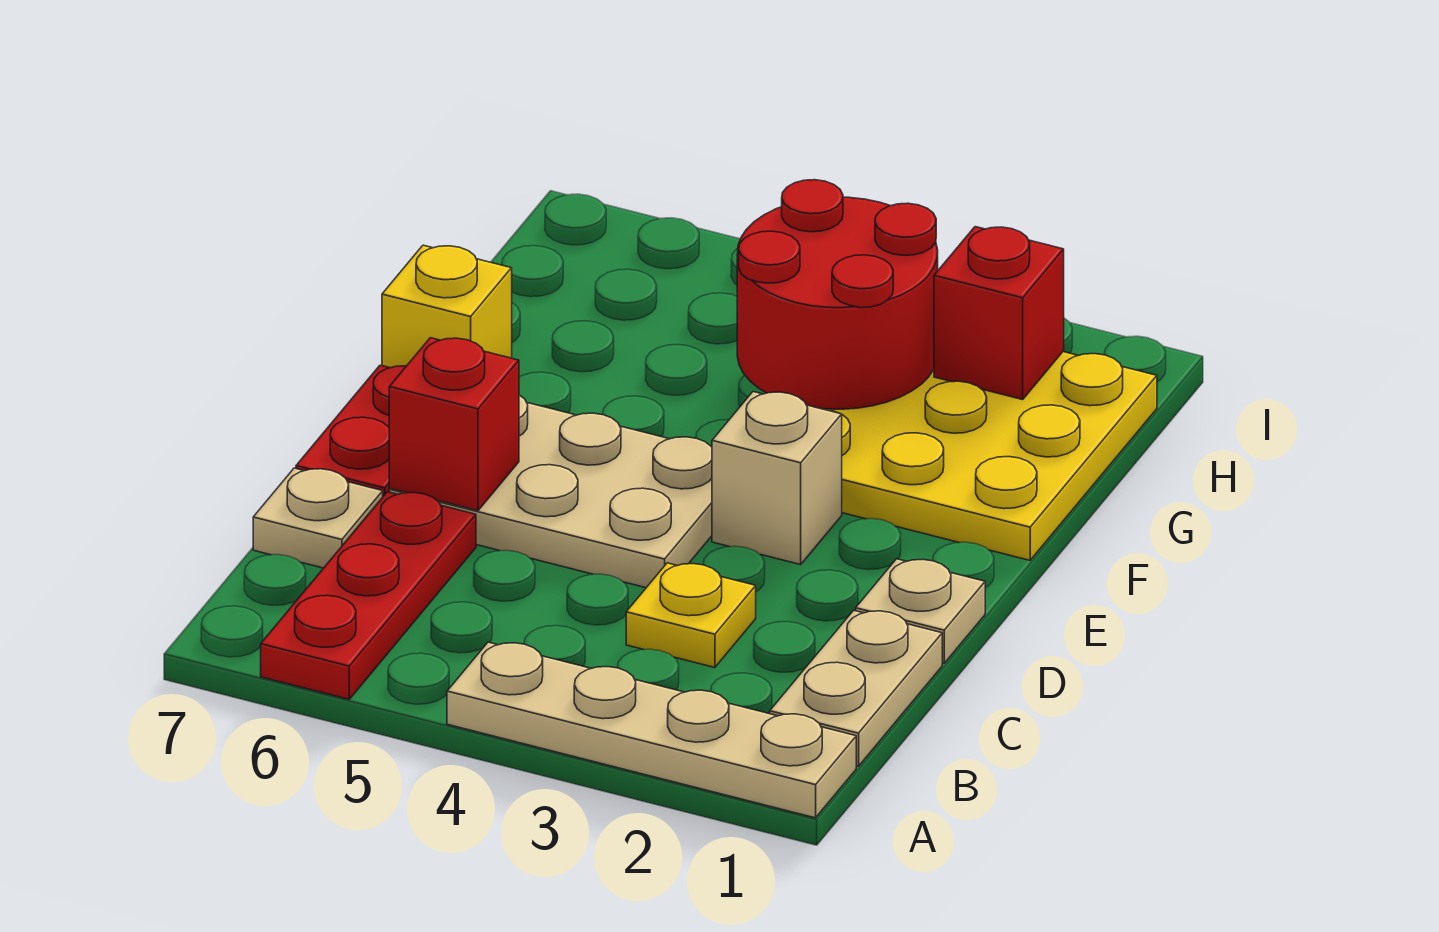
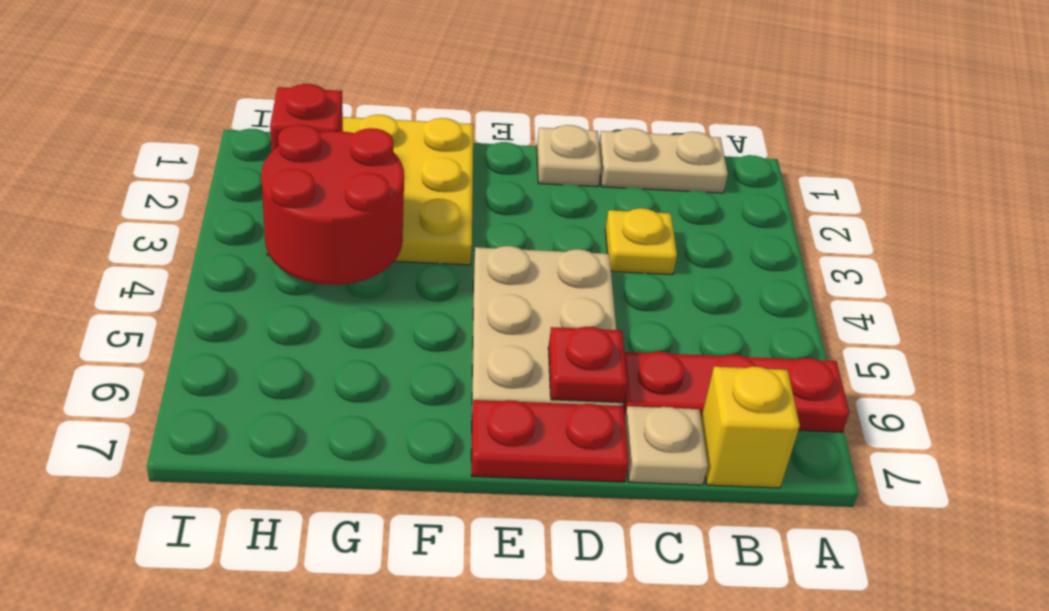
tan 1x4 plate [447,642,856,818] -> none
red 1x1 brick [389,338,519,511] -> red 1x1 plate [548,327,627,403]
tan 1x1 brick [712,392,842,565] -> none
yellow 1x1 brick [382,245,512,368] -> yellow 1x1 brick moved to [701,367,800,488]

